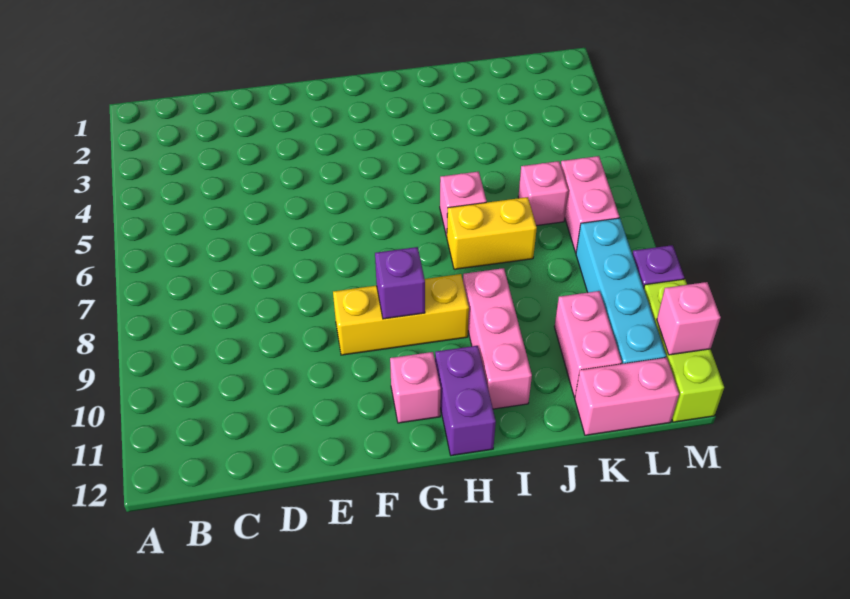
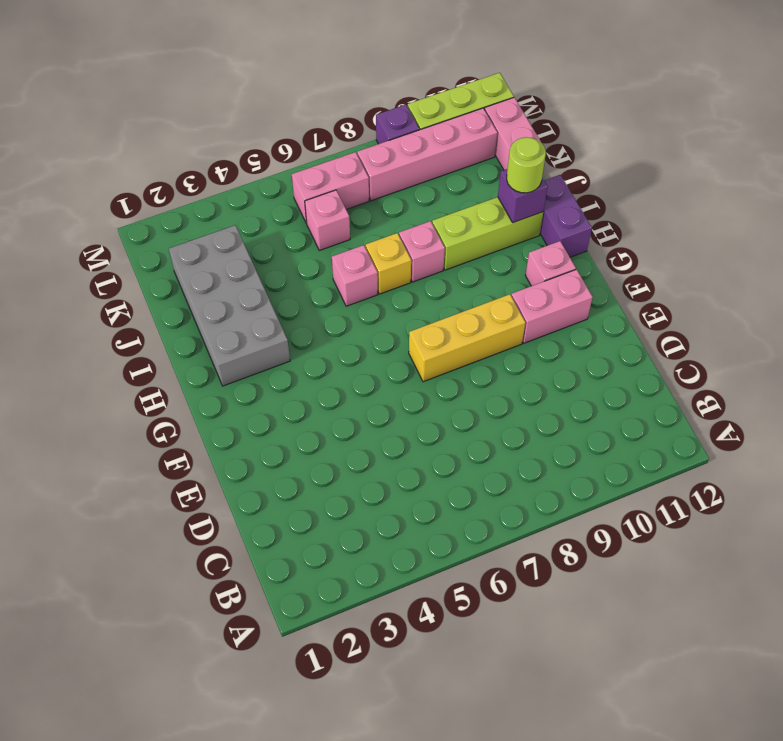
yellow 1x3 brick [333,274,469,355] -> yellow 1x3 brick turned to [409,294,525,382]
purple 1x1 brick [375,247,425,319] -> purple 1x1 brick moved to [498,169,547,223]
none -> grey 2x4 brick [169,225,290,386]
purple 1x2 brick [435,346,496,456] -> purple 1x2 brick turned to [540,175,592,257]
yellow 1x2 brick [447,197,537,269] -> yellow 1x1 brick [366,233,411,294]
pink 1x3 brick [463,268,532,409] -> lime 1x3 brick [432,197,543,270]
none -> lime 1x1 round brick [507,137,546,193]
pink 1x2 brick [554,291,622,397] -> pink 1x2 brick moved to [511,269,593,343]
cyan 1x4 brick [576,218,666,364] -> pink 1x4 brick [357,108,497,201]
pink 1x1 brick [657,282,721,355] -> pink 1x1 brick moved to [399,221,445,282]

